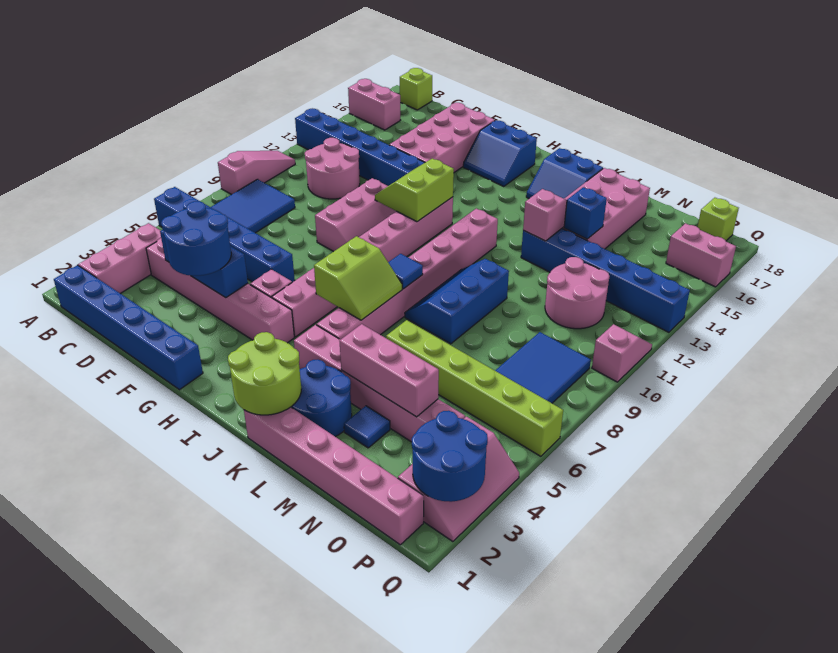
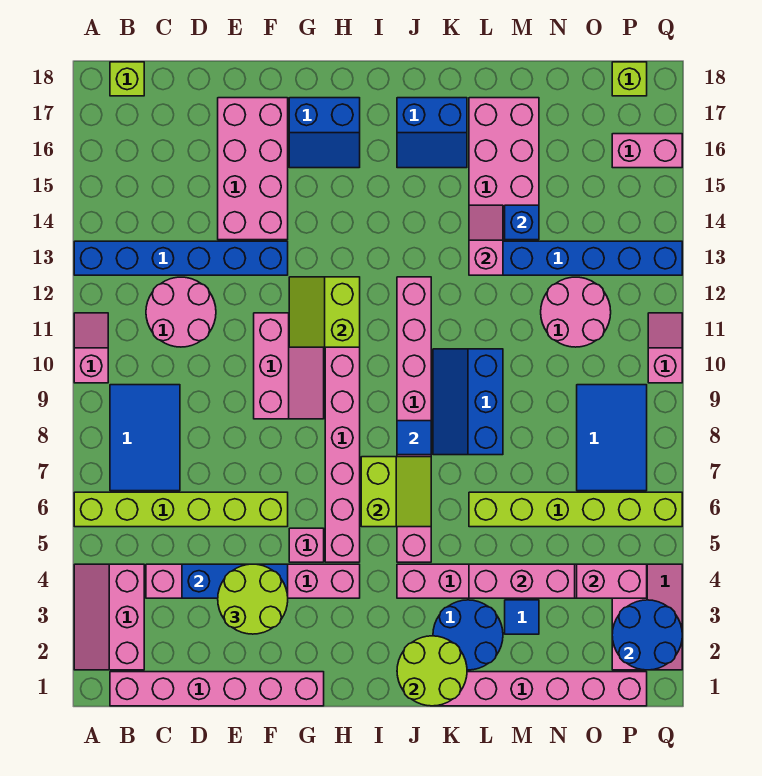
blue 1x6 brick [154,187,295,282] -> lime 1x6 brick [74,492,288,527]
pink 1x3 slope [218,151,295,195] -> pink 1x2 slope [74,313,108,383]
pink 1x2 brick [348,79,400,130] -> pink 1x2 brick moved to [577,564,647,598]
blue 1x6 brick [54,265,203,390] -> pink 1x6 brick [110,672,324,706]
blue 2x2 round brick [161,201,231,276] -> lime 2x2 round brick [218,564,288,634]

